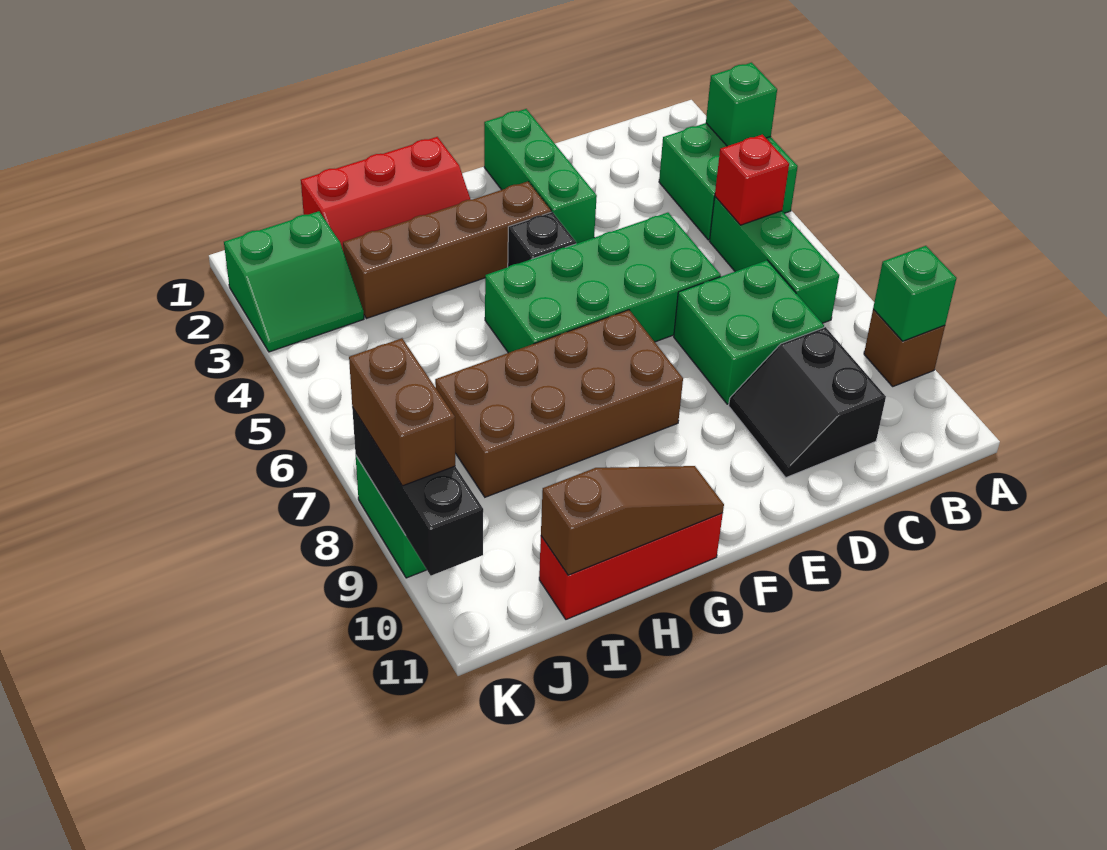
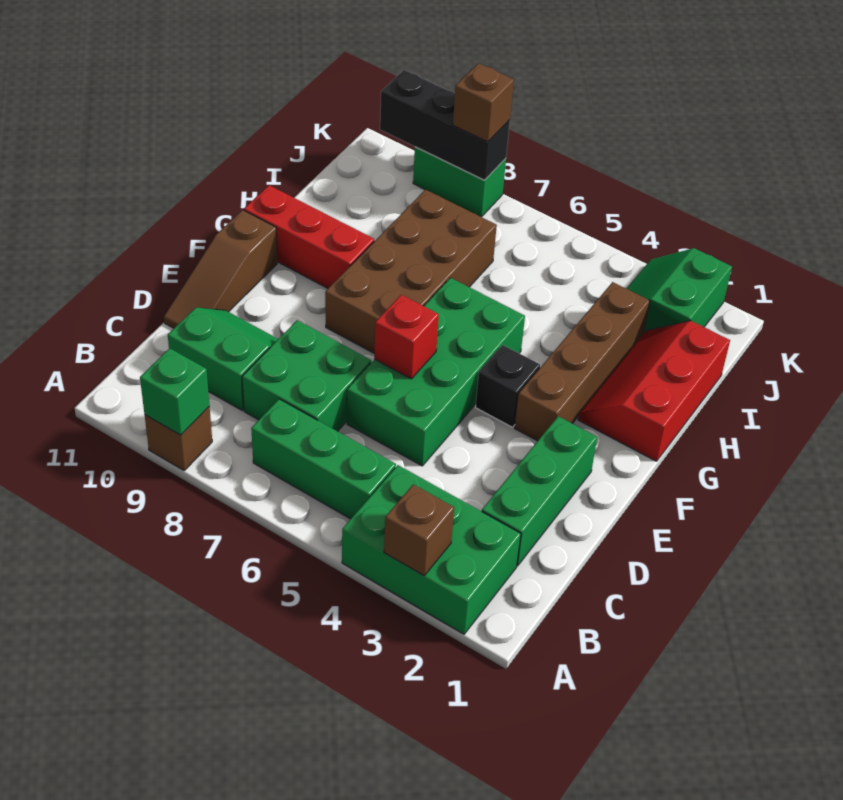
green 2x2 brick [659,123,798,240] -> green 2x3 brick [342,465,521,634]
green 1x1 brick [706,63,777,146] -> brown 1x1 brick [384,484,454,576]
red 1x1 brick [715,135,789,225] -> red 1x1 brick moved to [374,295,439,379]
black 2x2 slope [729,327,886,477] -> green 2x2 slope [168,307,278,410]
green 1x3 brick [484,109,597,244] -> green 1x3 brick turned to [482,416,597,566]
red 1x3 brick [539,513,723,619] -> red 1x3 brick turned to [244,185,374,288]
brown 1x3 slope [541,466,724,575] -> brown 1x3 slope moved to [164,210,277,328]
brown 1x2 brick [349,338,455,486] -> brown 1x1 brick [453,63,514,142]

